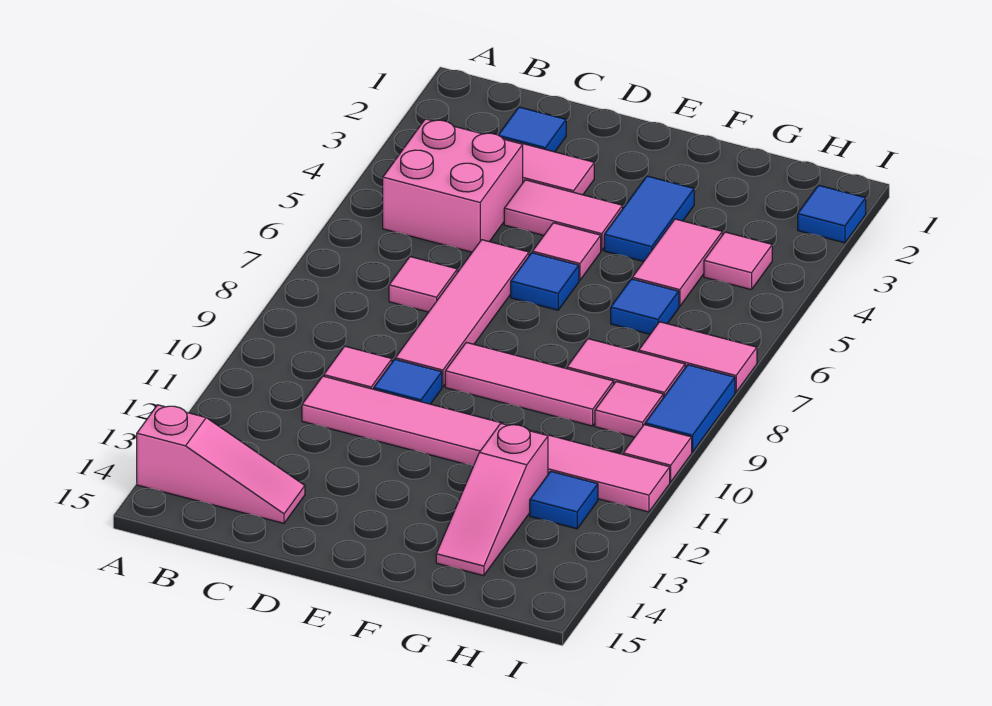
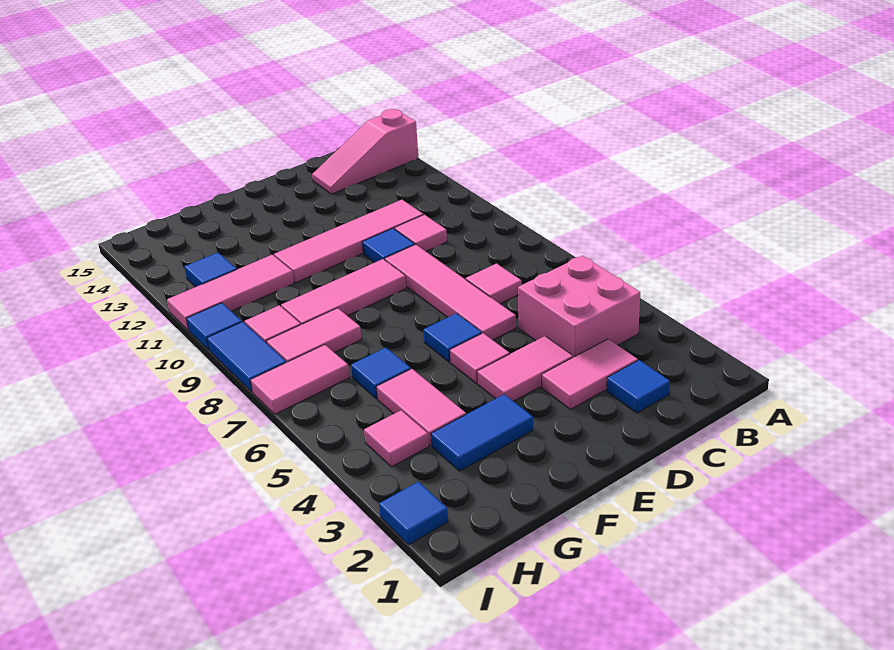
blue 1x2 tile [604,176,694,262] -> blue 1x2 tile turned to [431,394,533,471]
pink 1x3 slope [436,423,548,576] -> none
pink 1x1 tile [623,425,692,482] -> blue 1x1 tile [186,303,242,350]

